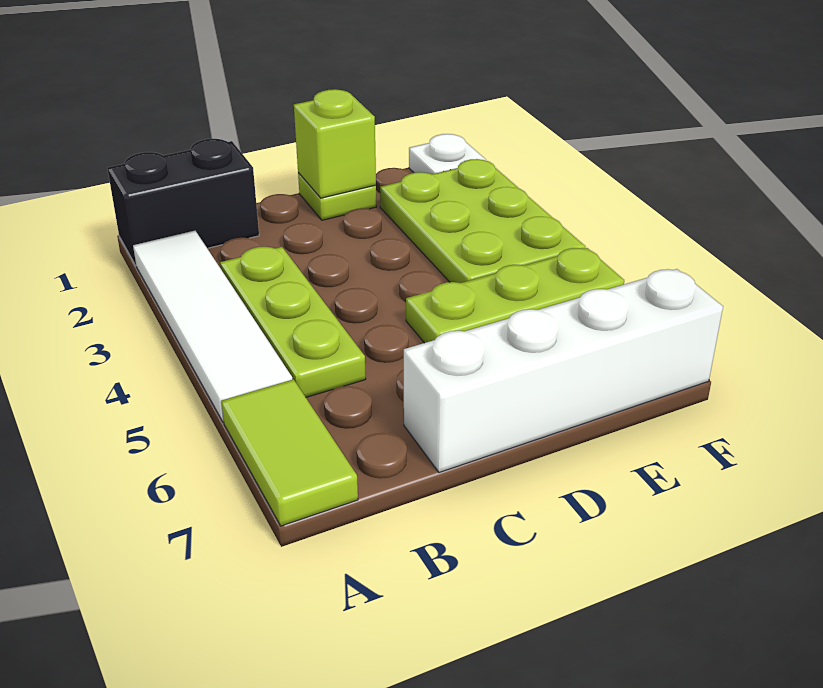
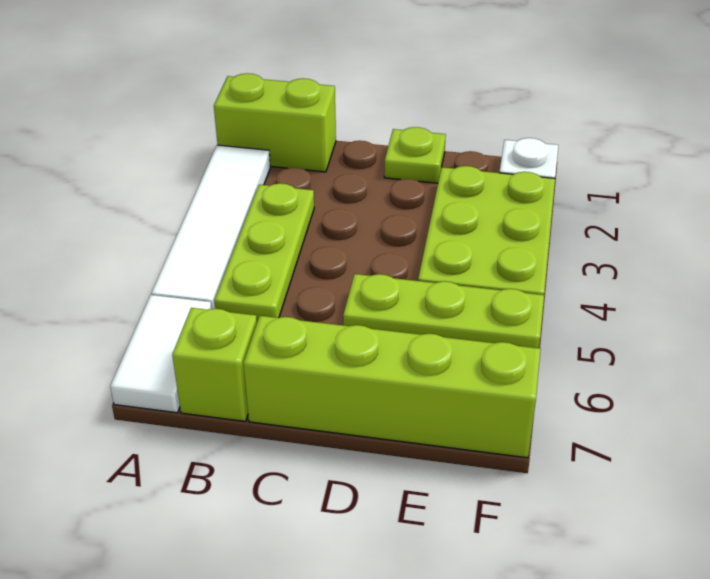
black 1x2 brick [107,139,259,265] -> lime 1x2 brick [214,73,336,172]
lime 1x2 tile [221,379,358,526] -> white 1x2 tile [110,295,211,413]
white 1x4 brick [404,269,723,472] -> lime 1x4 brick [243,316,541,458]
lime 1x1 brick [294,89,376,198] -> lime 1x1 brick moved to [172,308,257,421]

